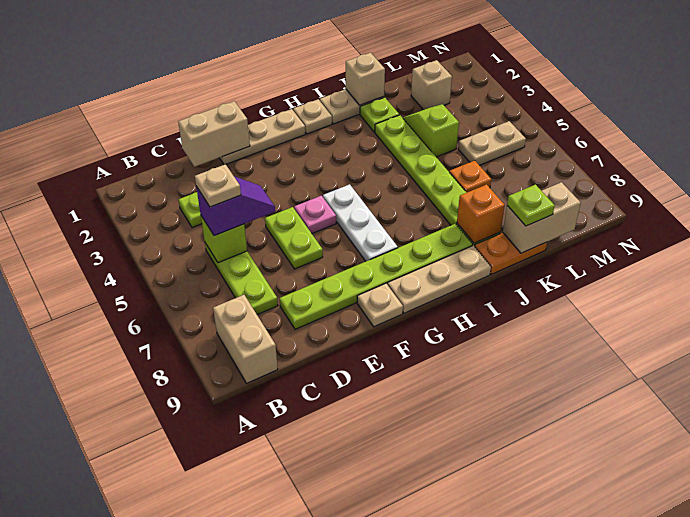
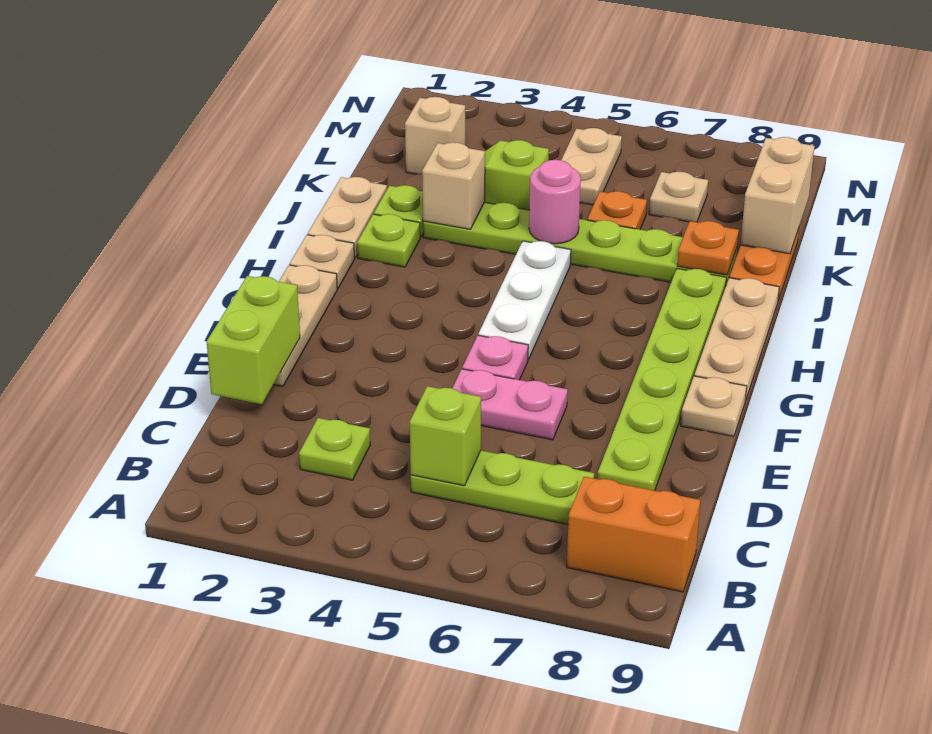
tan 1x2 brick [213,295,278,383] -> orange 1x2 brick [567,477,700,592]
purple 1x2 slope [196,176,275,236] -> none
tan 1x1 plate [195,164,241,207] -> tan 1x1 plate moved to [649,172,708,222]
tan 1x2 brick [178,101,250,167] -> lime 1x2 brick [207,276,300,404]
lime 1x2 plate [265,207,323,269] -> pink 1x2 plate [452,369,568,440]
white 1x3 plate [323,184,398,261] -> white 1x3 plate turned to [478,241,571,360]
tan 1x1 brick [346,53,385,105] -> tan 1x1 brick moved to [422,142,485,229]
none -> pink 1x1 round brick [529,160,581,244]
orange 1x1 brick [457,184,505,243] -> orange 1x1 plate [677,221,739,275]
lime 1x1 plate [507,185,555,226] -> lime 1x1 plate moved to [357,214,420,267]

